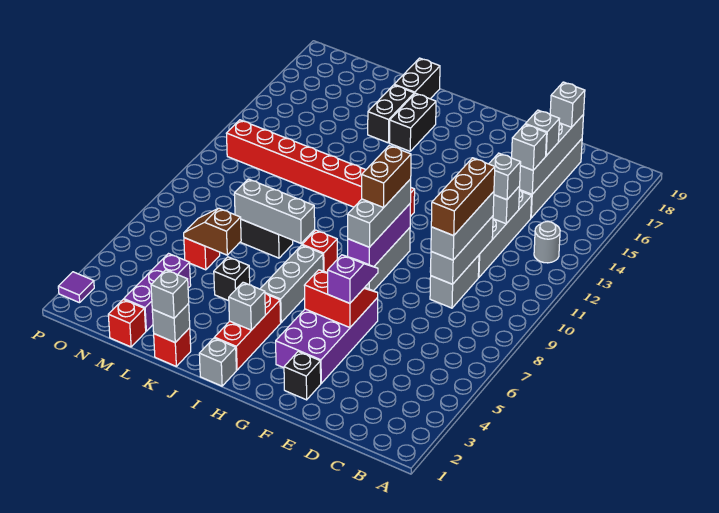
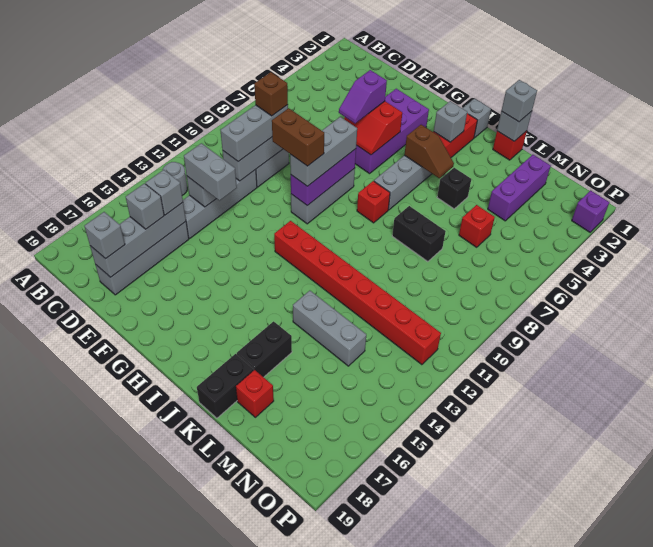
brown 1x3 brick [431,158,495,236] -> brown 1x1 brick [254,72,288,116]
grey 1x1 brick [489,153,521,200] -> grey 1x2 brick [184,143,237,201]
black 1x1 brick [284,352,321,400] -> none
brown 1x2 brick [362,146,411,207] -> brown 1x2 brick turned to [272,108,324,166]
grey 1x3 brick [234,179,315,243] -> grey 1x3 brick moved to [293,291,366,366]
black 1x2 brick [390,93,436,151] -> none
brown 1x2 slope [184,208,241,255] -> brown 1x2 slope moved to [404,125,454,178]
red 1x1 brick [108,299,146,347] -> red 1x1 brick moved to [236,370,274,417]
purple 1x1 tile [58,272,94,303] -> purple 1x1 brick [572,191,609,232]

